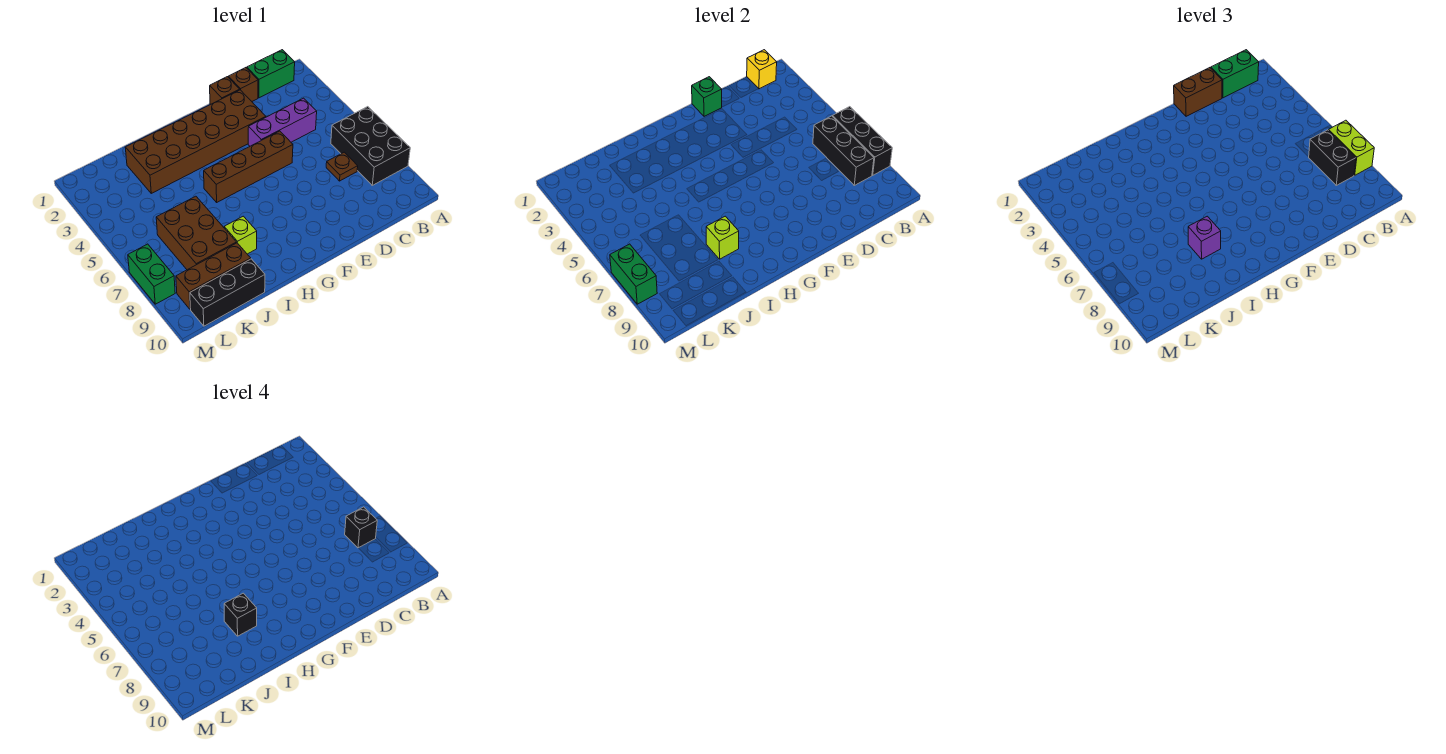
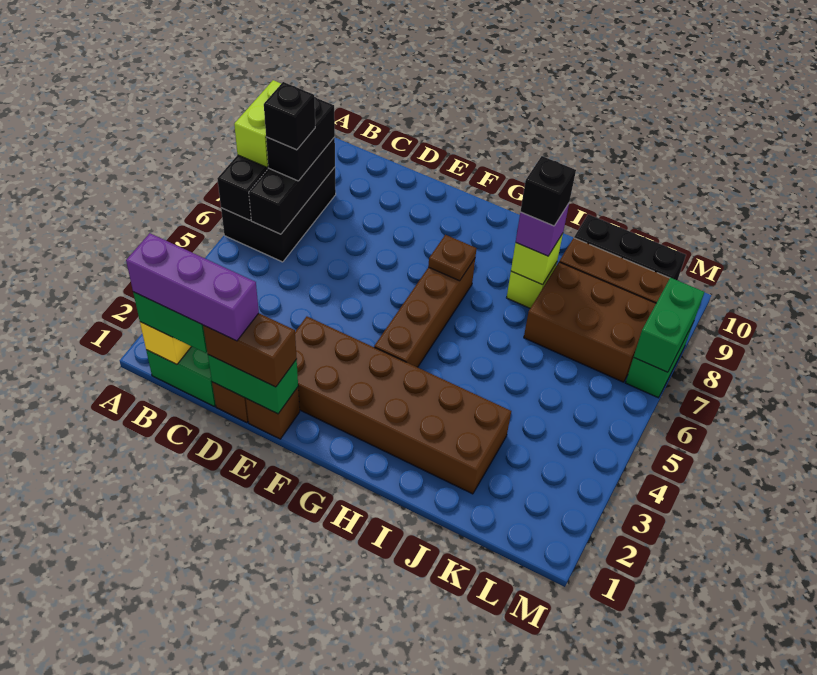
purple 1x3 brick [248,98,317,146] -> purple 1x3 brick moved to [126,233,259,341]
brown 1x1 plate [326,152,358,181] -> brown 1x1 plate moved to [428,235,477,281]
green 1x1 brick [692,77,722,116] -> green 1x2 brick [208,355,298,414]
brown 1x4 brick [204,131,293,202] -> brown 1x4 brick turned to [374,259,475,367]
brown 2x3 brick [156,196,236,270] -> brown 2x3 brick turned to [524,262,656,382]

